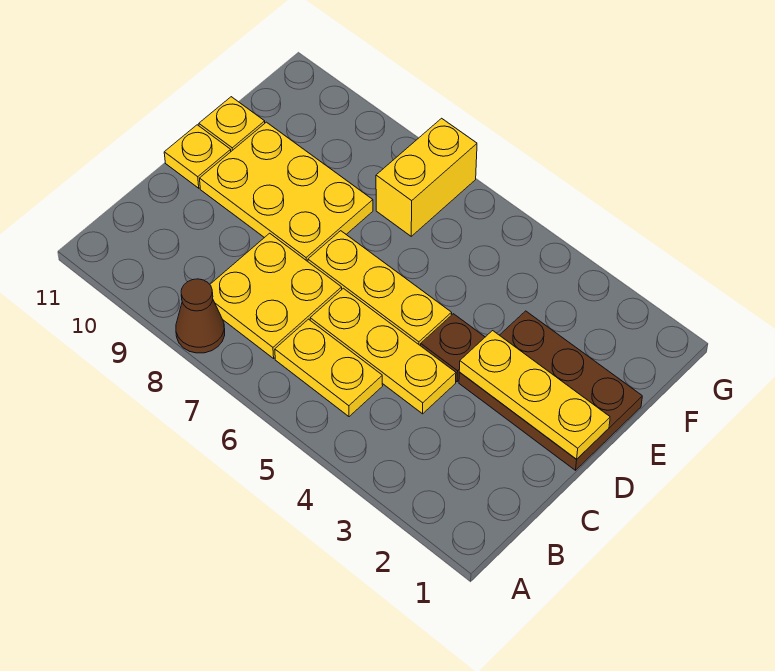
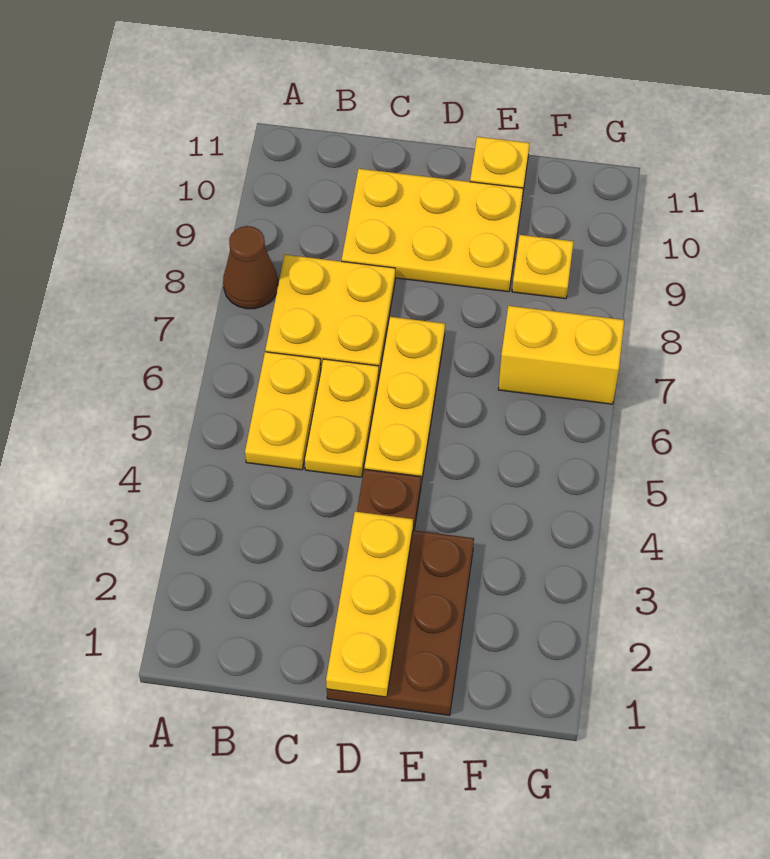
yellow 1x3 plate [310,288,456,414] -> yellow 1x2 plate [305,359,379,477]
yellow 2x3 plate [200,122,373,261] -> yellow 2x3 plate turned to [342,169,523,292]
yellow 1x1 plate [164,125,231,188] -> yellow 1x1 plate moved to [512,235,574,299]

